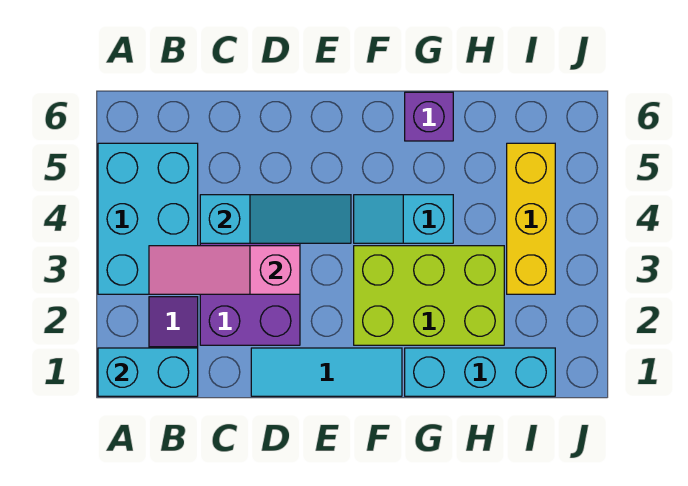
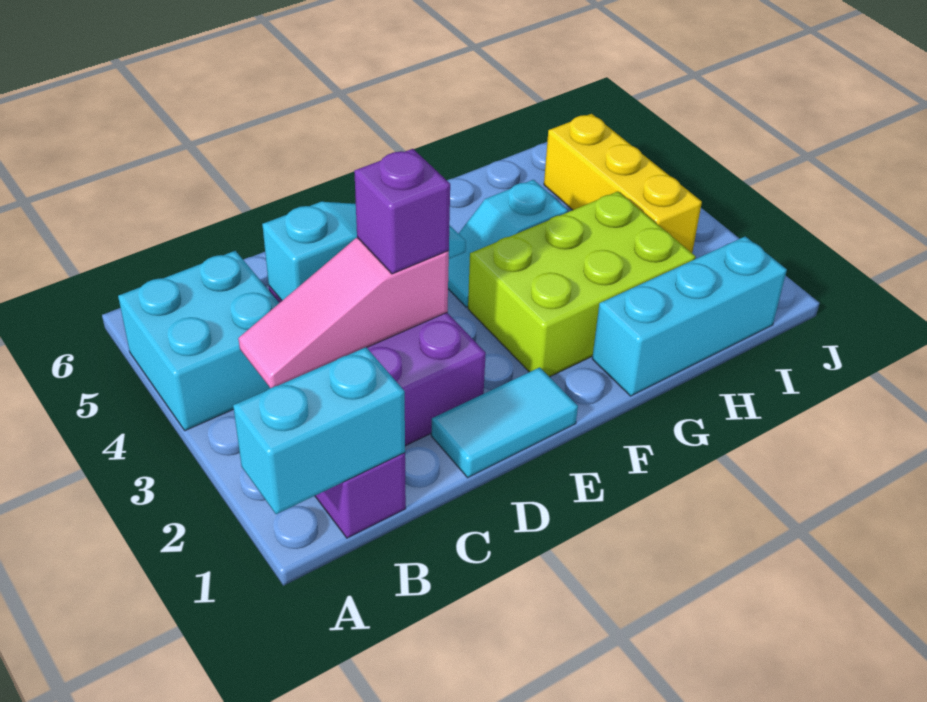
cyan 2x3 brick [98,143,198,294] -> cyan 2x2 brick [118,251,279,431]
cyan 1x3 tile [251,348,402,396] -> cyan 1x2 tile [431,367,578,478]
purple 1x1 brick [405,92,453,141] -> purple 1x1 brick moved to [354,149,450,274]

